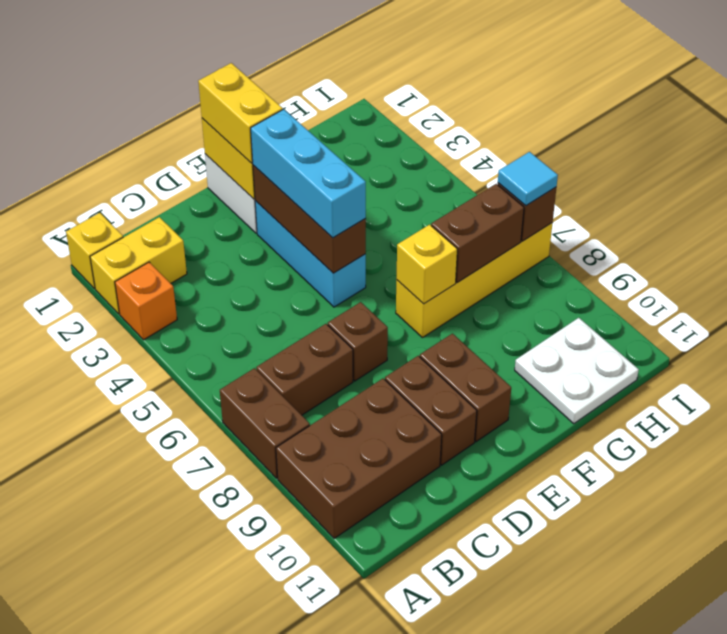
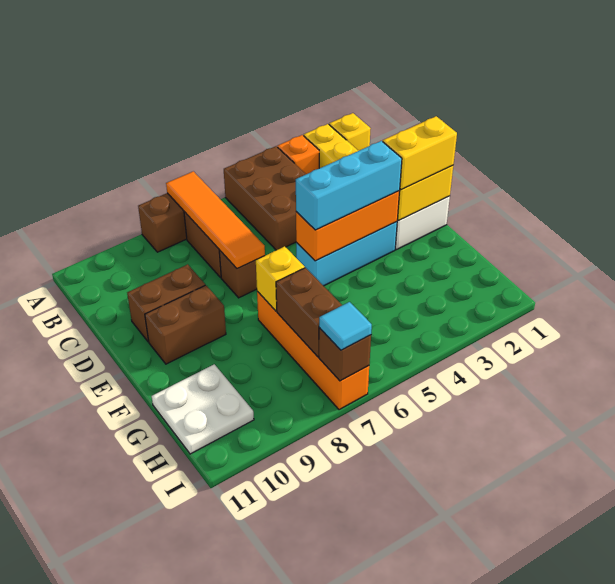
none -> orange 1x4 tile [166,171,265,269]
brown 2x3 brick [276,378,442,538] -> brown 2x3 brick moved to [224,146,306,250]
brown 1x3 brick [253,165,366,273] -> orange 1x3 brick [296,191,399,261]
yellow 1x4 brick [396,223,552,337] -> orange 1x4 brick [257,291,369,410]

